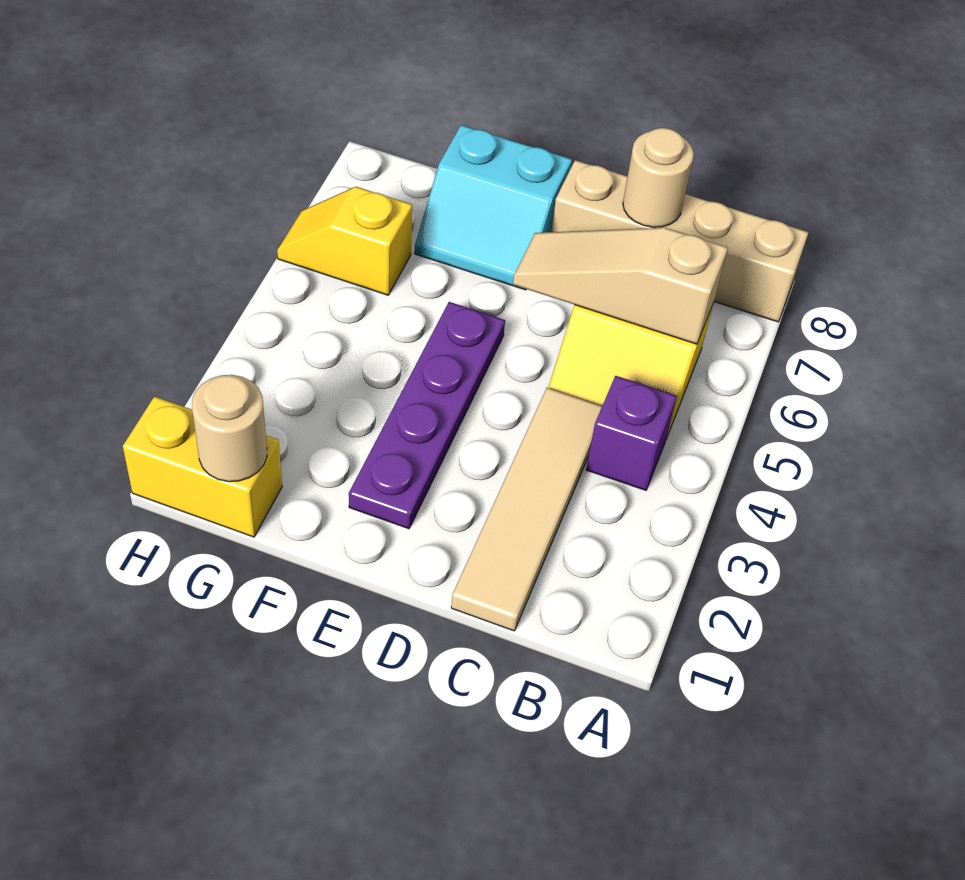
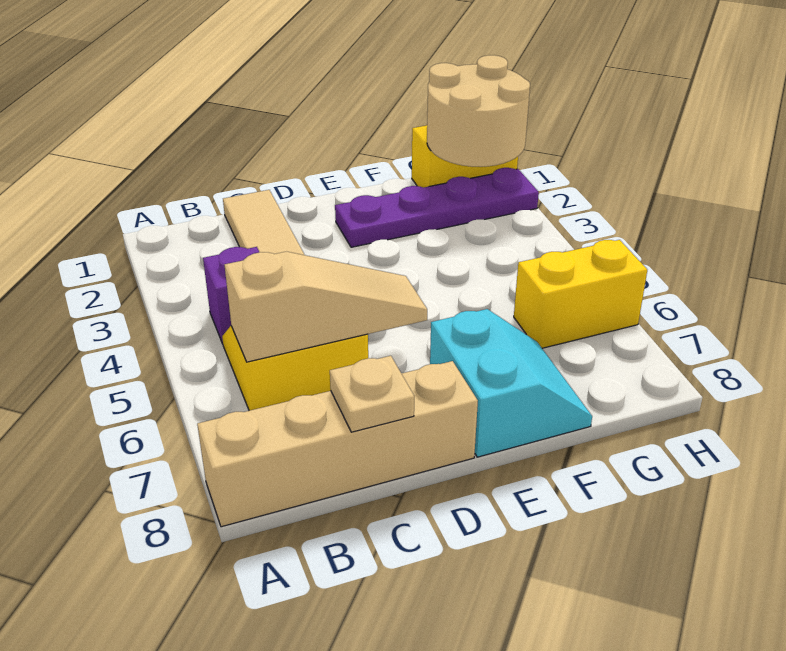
tan 1x1 round brick [623,128,694,227] -> tan 1x1 plate [330,356,414,432]
purple 1x4 plate [349,302,505,529] -> purple 1x4 plate turned to [335,168,539,247]
cyan 2x2 slope [415,125,572,290] -> cyan 2x2 slope turned to [430,309,592,457]
tan 1x1 round brick [192,375,267,482] -> tan 2x2 round brick [427,55,530,167]
yellow 1x2 slope [277,187,412,295] -> yellow 1x2 brick [514,240,647,348]

